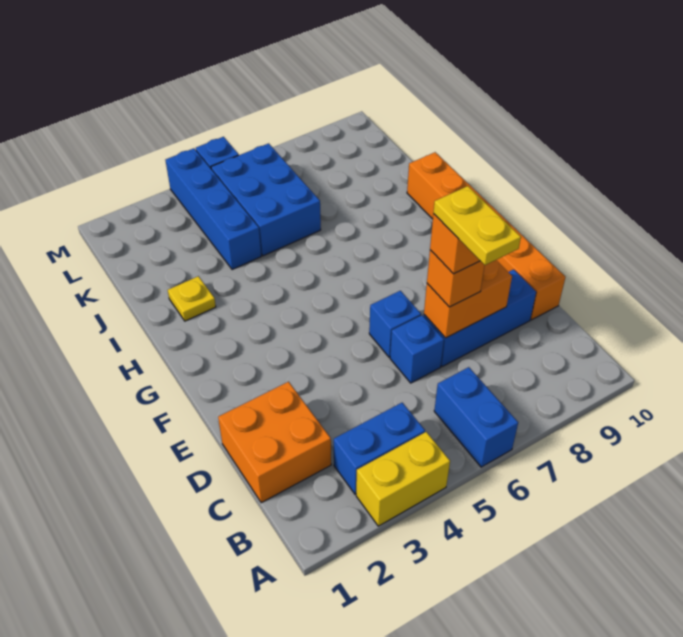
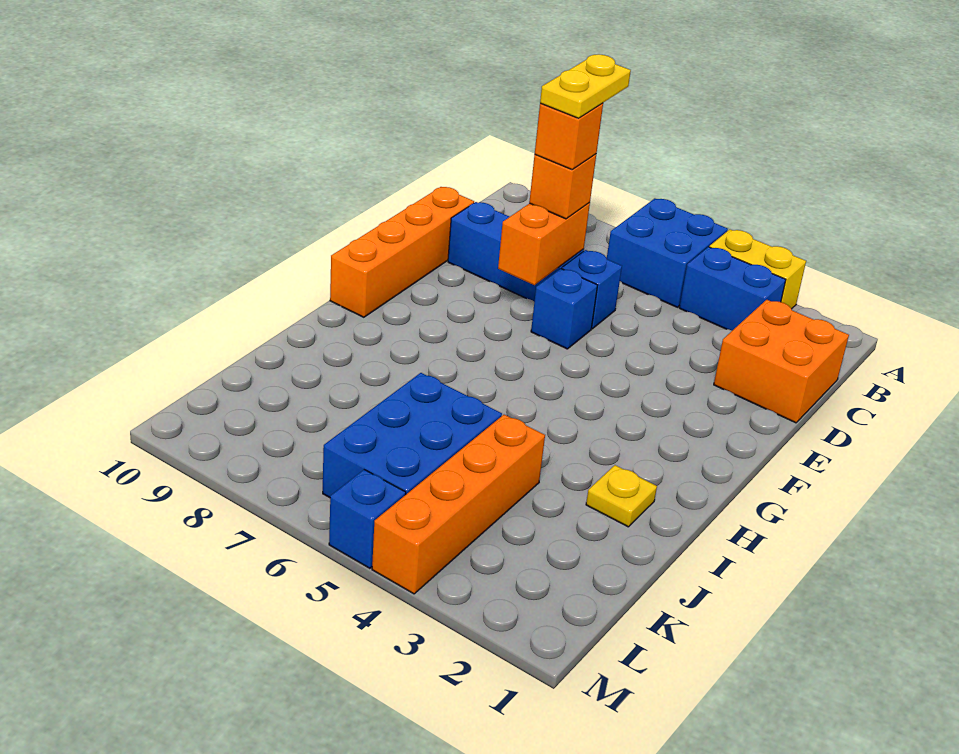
blue 1x2 brick [434,367,518,467] -> blue 2x2 brick [607,199,728,307]
orange 1x2 brick [424,260,512,338] -> orange 1x2 brick turned to [498,202,590,285]
orange 1x6 brick [407,152,565,320] -> orange 1x4 brick [330,187,474,317]
blue 1x4 brick [165,148,261,270] -> orange 1x4 brick [372,415,545,594]

